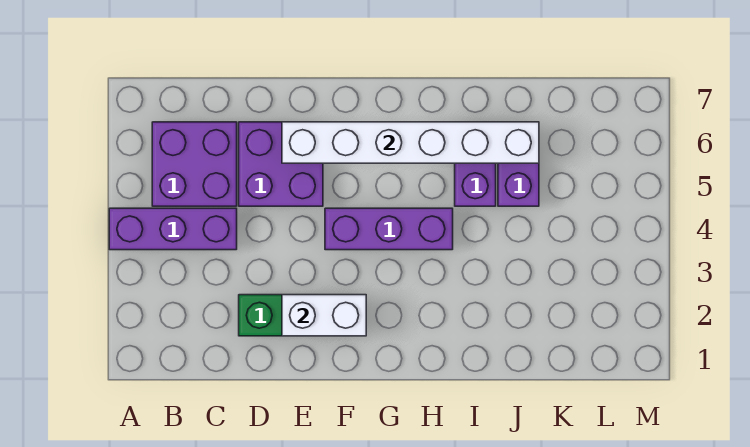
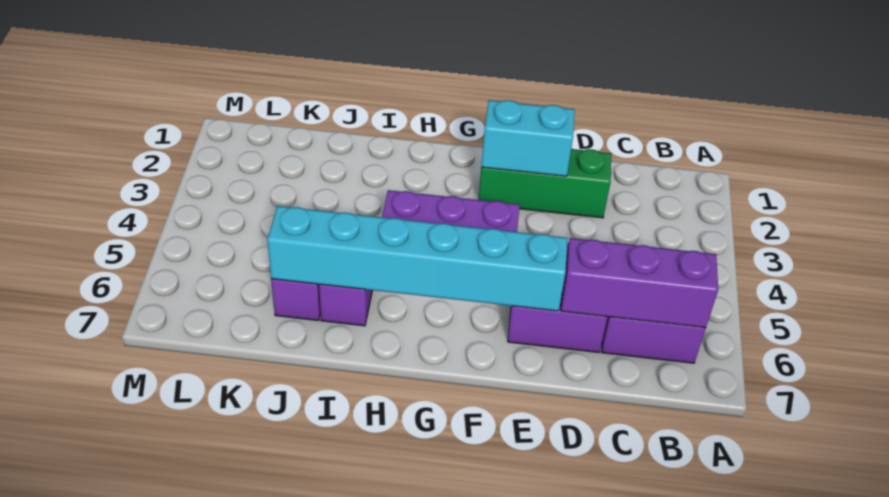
purple 1x3 brick [109,208,237,250] -> purple 1x3 brick moved to [561,238,718,328]
white 1x2 brick [282,295,366,336] -> cyan 1x2 brick [481,100,575,176]
white 1x6 brick [282,122,539,163] -> cyan 1x6 brick [267,206,567,311]

